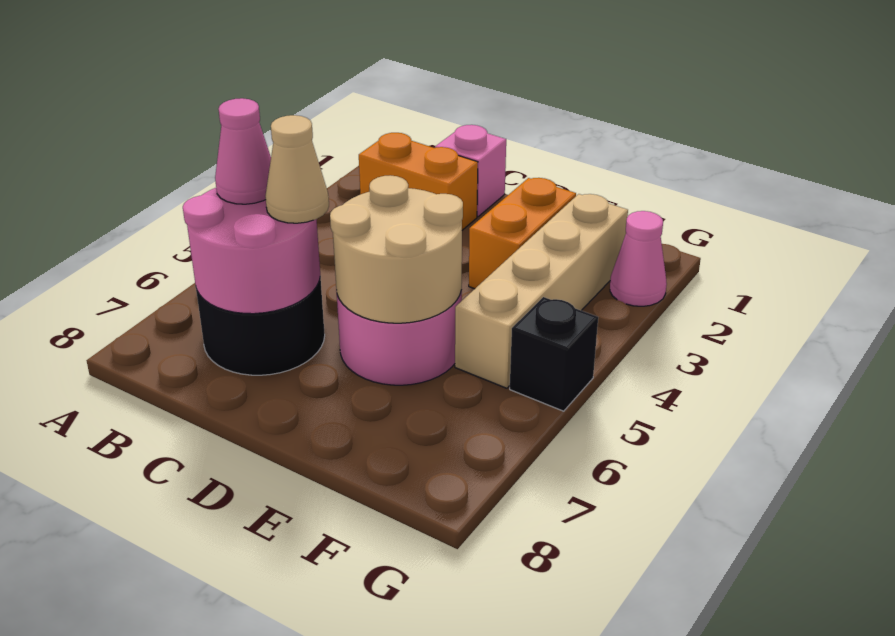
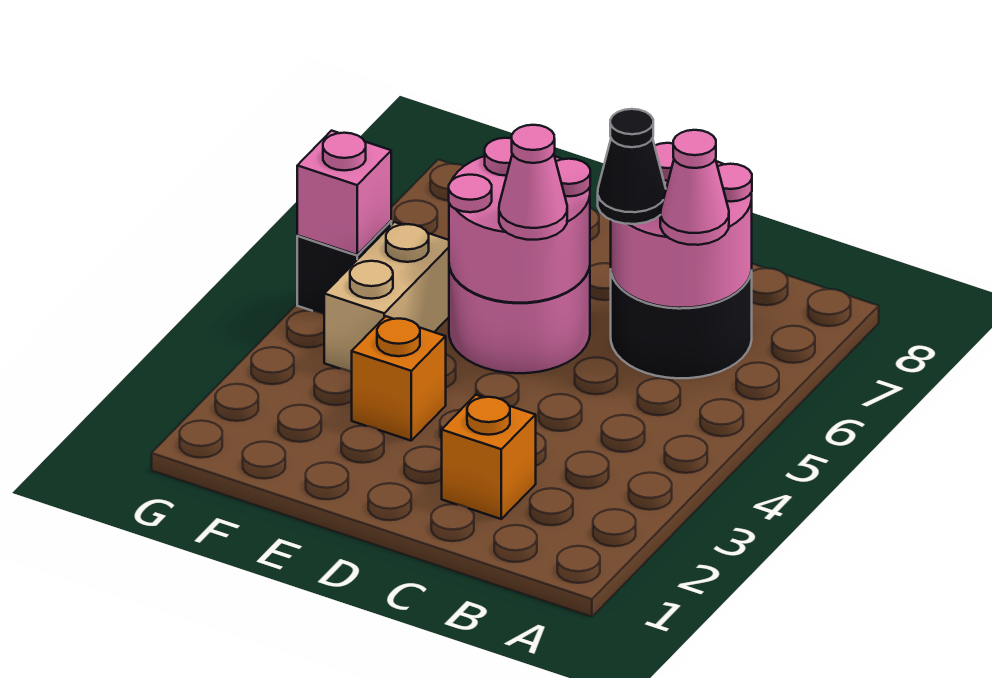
orange 1x2 brick [359,133,478,230] -> orange 1x1 brick [442,395,536,519]
pink 1x1 brick [435,125,506,217] -> pink 1x1 brick moved to [297,131,391,255]
tan 1x1 cone [265,115,329,223] -> black 1x1 cone [598,109,666,224]
tan 2x2 round brick [330,175,463,323] -> pink 2x2 round brick [449,138,590,303]
orange 1x2 brick [469,178,576,289] -> orange 1x1 brick [352,316,446,441]
tan 1x4 brick [455,194,628,388] -> tan 1x2 brick [324,222,449,372]
pink 1x1 cone [610,211,667,306] -> pink 1x1 cone moved to [499,125,567,240]

